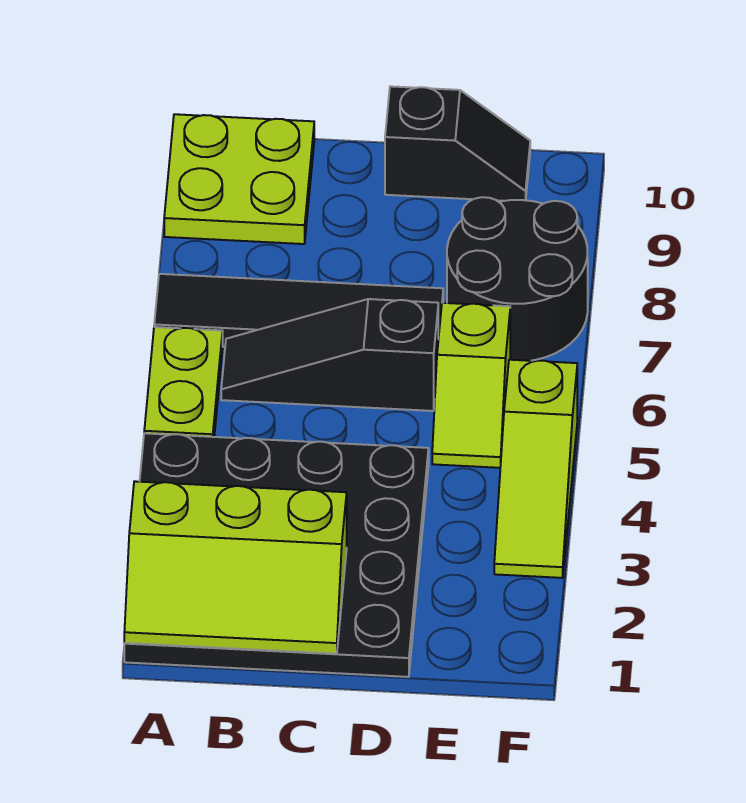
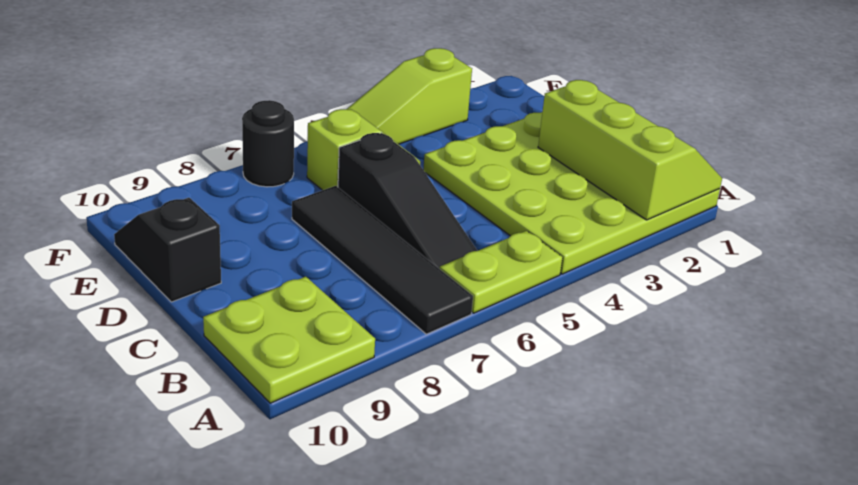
black 4x4 plate [124,433,429,677] -> lime 4x4 plate [423,112,720,274]
black 2x2 round brick [447,197,588,361] -> black 1x1 round brick [242,100,294,187]
lime 1x3 slope [494,360,577,578] -> lime 1x3 slope turned to [347,48,472,144]

